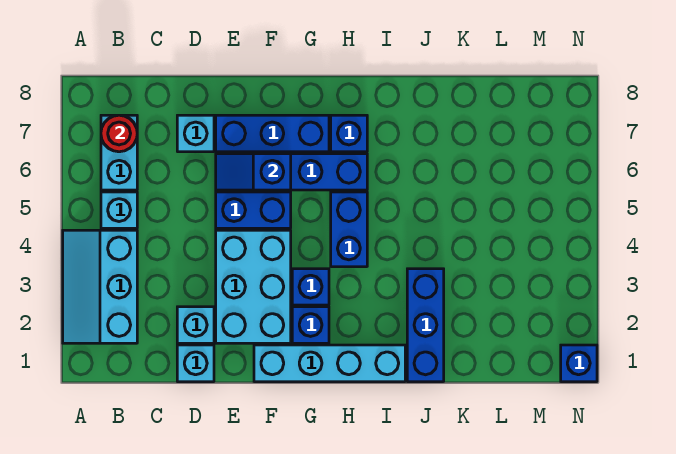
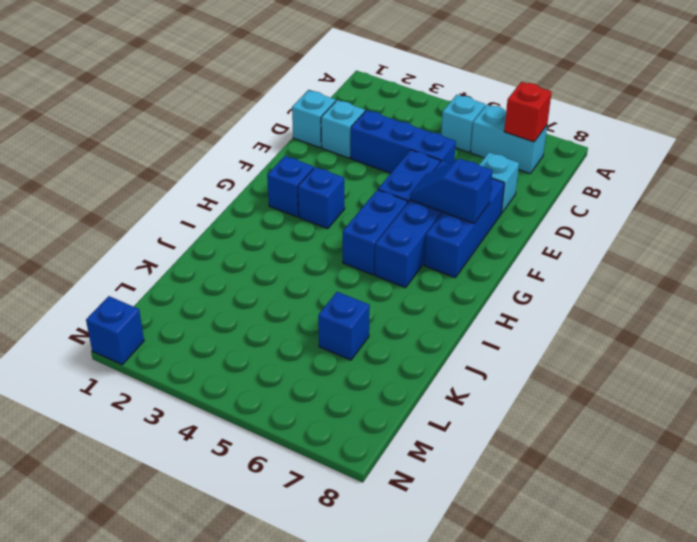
cyan 2x3 slope [63,230,137,343] -> none
red 1x1 round brick [101,115,137,152] -> red 1x1 brick [504,82,552,142]
cyan 2x3 brick [216,230,291,343] -> none
blue 1x2 slope [216,154,291,190] -> blue 1x2 slope turned to [410,159,492,223]
cyan 1x4 brick [254,345,405,382] -> none
blue 1x2 brick [331,192,367,267] -> blue 1x2 brick turned to [343,190,408,275]
blue 1x1 brick [331,115,367,152] -> blue 1x1 brick moved to [318,292,370,360]
blue 1x3 brick [407,269,444,382] -> blue 1x3 brick moved to [351,110,456,173]

